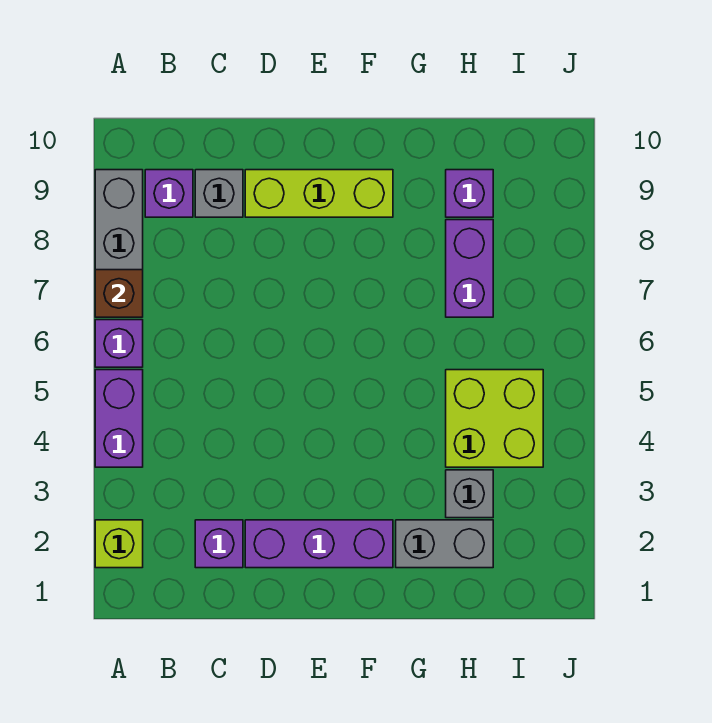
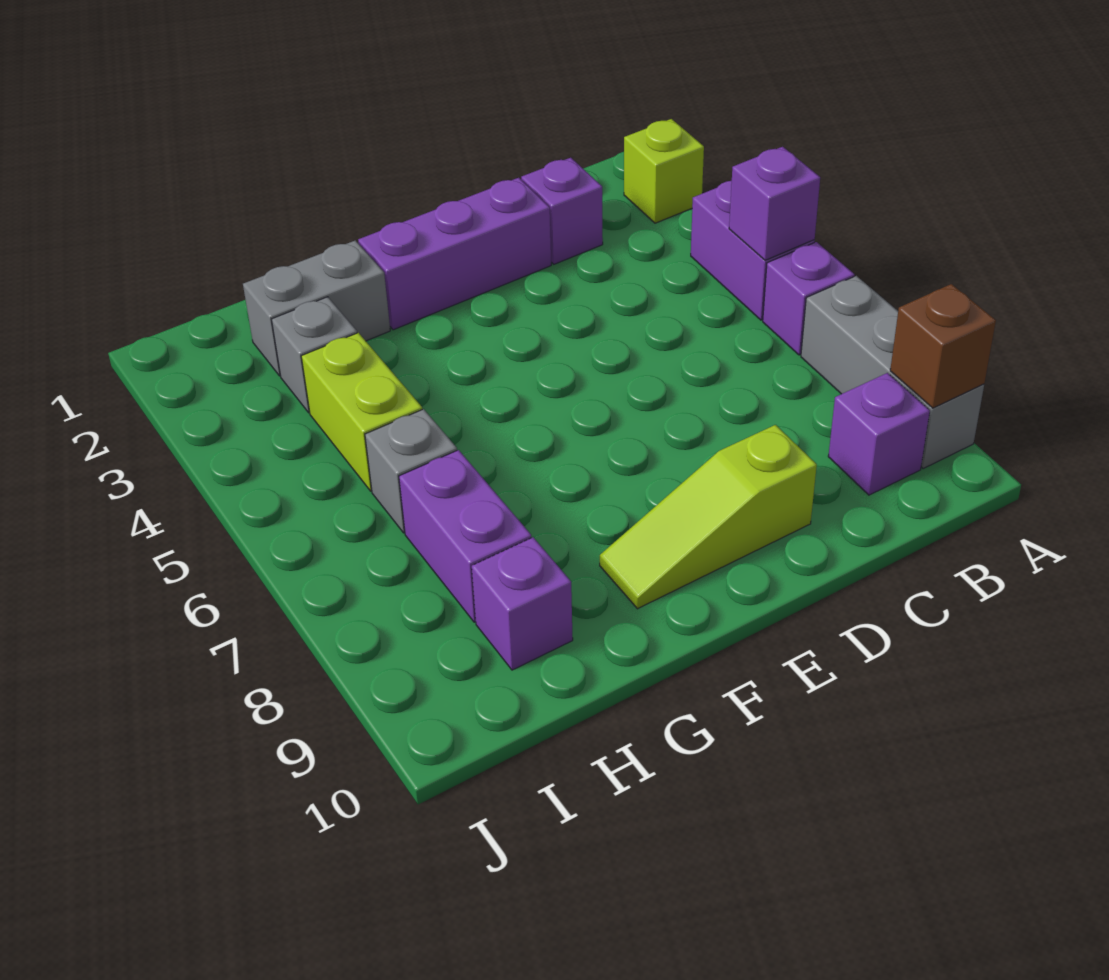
none -> purple 1x1 brick [729,147,820,260]
brown 1x1 brick [95,270,143,317] -> brown 1x1 brick moved to [890,284,996,408]
grey 1x1 brick [195,170,243,217] -> grey 1x1 brick moved to [365,409,457,533]
lime 1x3 brick [245,170,393,217] -> lime 1x3 slope [600,425,817,609]
lime 2x2 brick [446,370,543,467] -> lime 1x2 brick [301,333,422,491]

